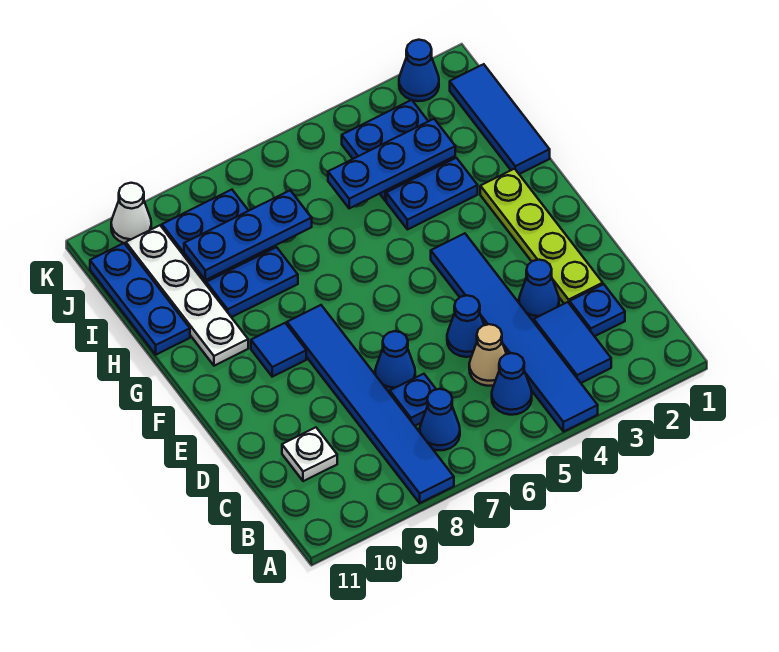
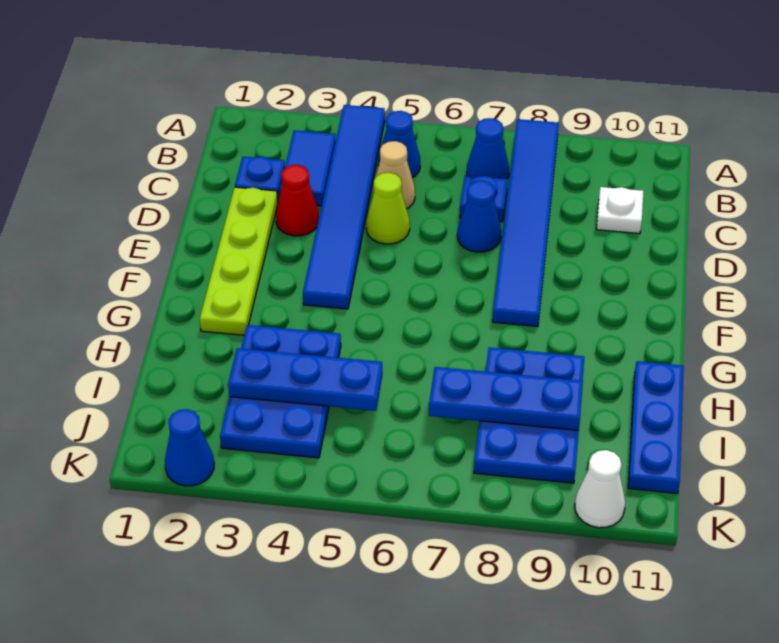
blue 1x1 cone [519,260,559,320] -> red 1x1 cone [276,165,319,236]
blue 1x1 cone [447,295,484,357] -> lime 1x1 cone [366,173,410,244]
blue 1x1 tile [251,323,306,377] -> none
white 1x4 plate [126,225,248,366] -> none
blue 1x3 tile [450,64,550,174] -> none

